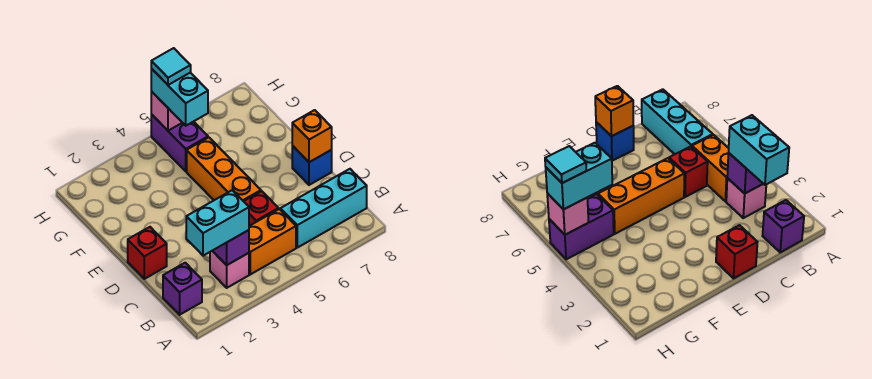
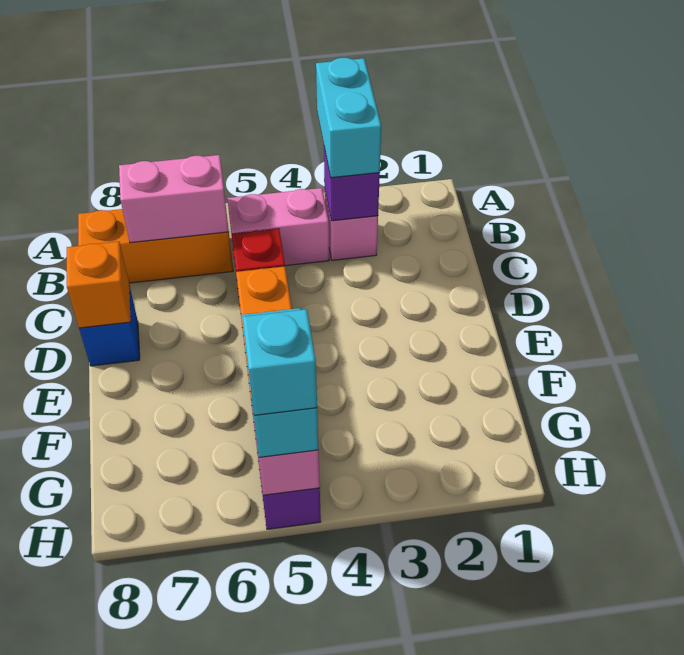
purple 1x1 brick [163,263,202,315] -> none
cyan 1x2 brick [186,190,249,256] -> cyan 1x2 brick turned to [316,58,381,178]
orange 1x2 brick [249,209,296,274] -> pink 1x2 brick [227,188,329,266]
cyan 1x3 brick [281,169,367,248] -> orange 1x3 brick [78,209,233,283]
none -> pink 1x2 brick [119,155,229,243]
red 1x1 brick [128,227,167,279] -> none
cyan 1x1 tile [151,48,191,85] -> cyan 1x1 brick [243,309,317,415]

